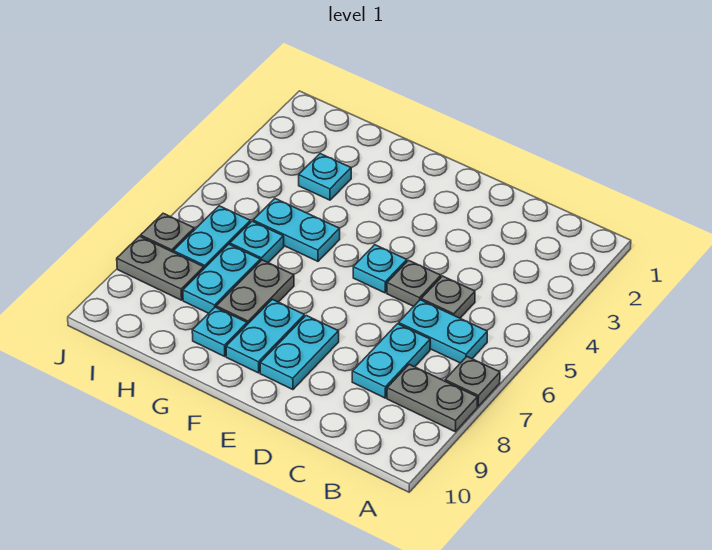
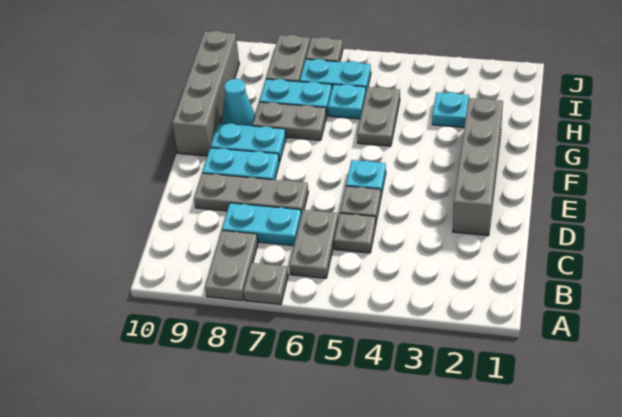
cyan 1x2 plate [399,300,487,363] -> grey 1x2 plate [289,210,338,278]
none -> grey 1x4 brick [453,98,503,236]
none -> grey 1x3 plate [194,173,308,215]
none -> grey 1x4 brick [172,31,239,156]
cyan 1x2 plate [253,199,340,261] -> grey 1x2 plate [357,87,400,146]
cyan 1x1 plate [192,307,247,357] -> cyan 1x1 cone [222,79,255,126]

